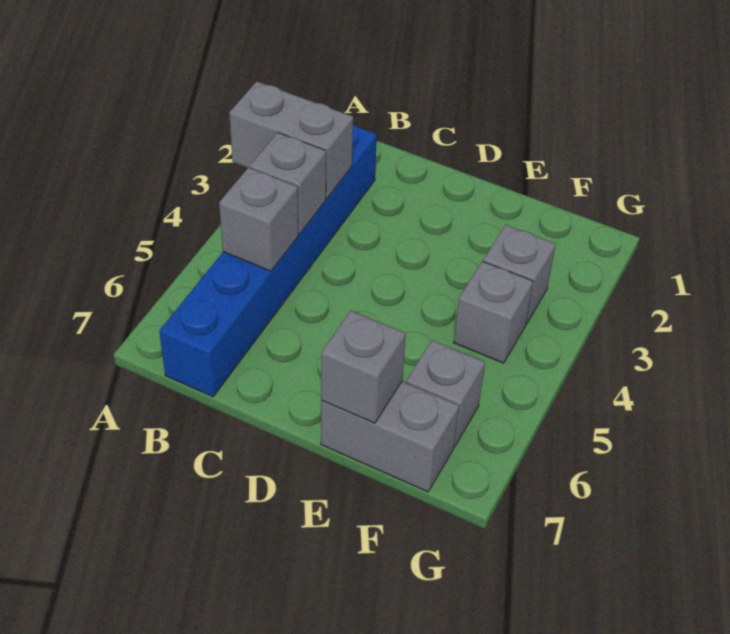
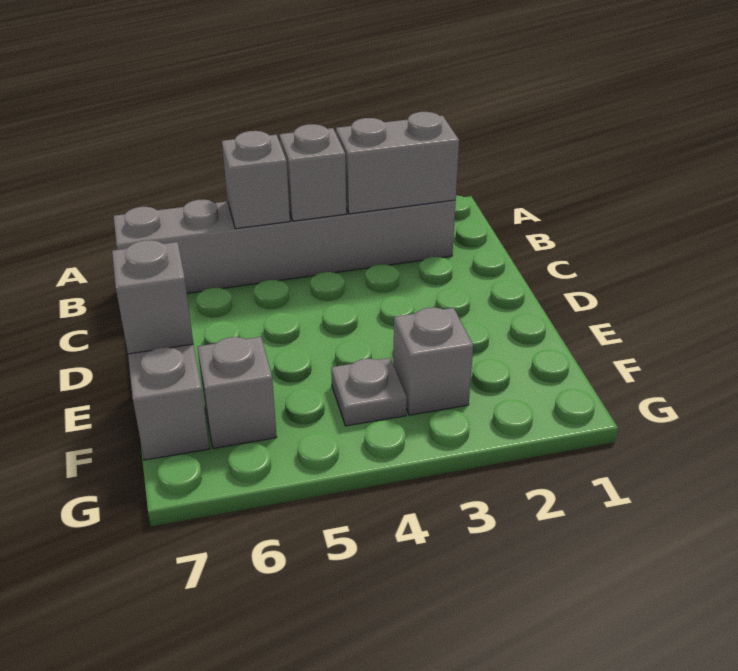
grey 1x2 brick [229,82,353,198] -> grey 1x2 brick turned to [336,112,459,214]
blue 1x6 brick [159,125,377,397] -> grey 1x6 brick [114,199,456,293]
grey 1x1 brick [454,261,533,363] -> grey 1x1 plate [331,358,407,426]

